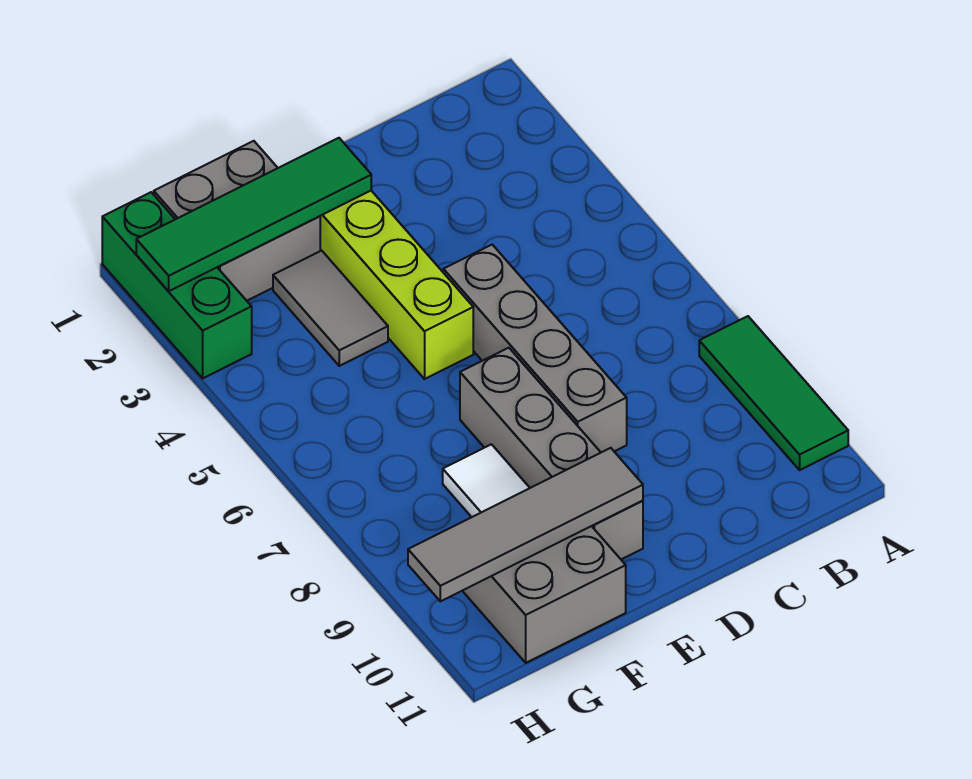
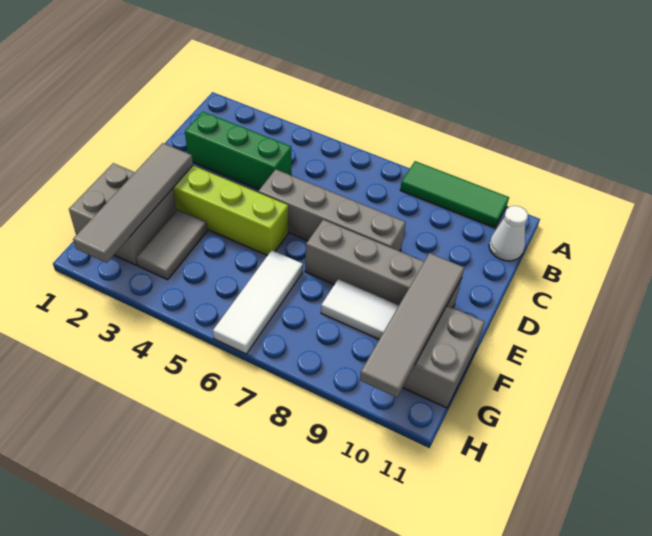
none -> white 1x1 cone [489,206,528,261]
green 1x4 tile [136,138,371,291] -> grey 1x4 tile [73,143,193,263]
grey 1x2 tile [273,251,388,366] -> grey 1x2 tile turned to [136,209,207,280]
none -> white 1x3 tile [213,250,303,354]
green 1x3 brick [102,192,252,378] -> green 1x3 brick moved to [185,112,291,190]

